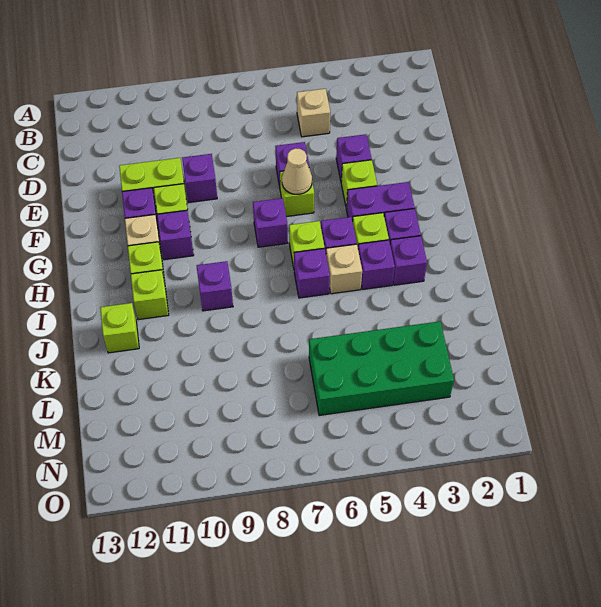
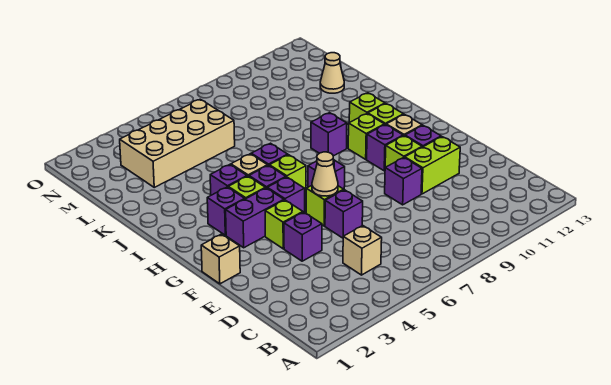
none -> tan 1x1 brick [201,234,240,284]
purple 1x1 brick [390,236,427,285] -> purple 1x1 brick moved to [267,177,305,212]
lime 1x1 brick [100,303,139,353] -> lime 1x1 brick moved to [348,114,385,159]
green 2x4 brick [309,321,454,415] -> tan 2x4 brick [120,99,235,187]
none -> tan 1x1 cone [320,53,344,93]

